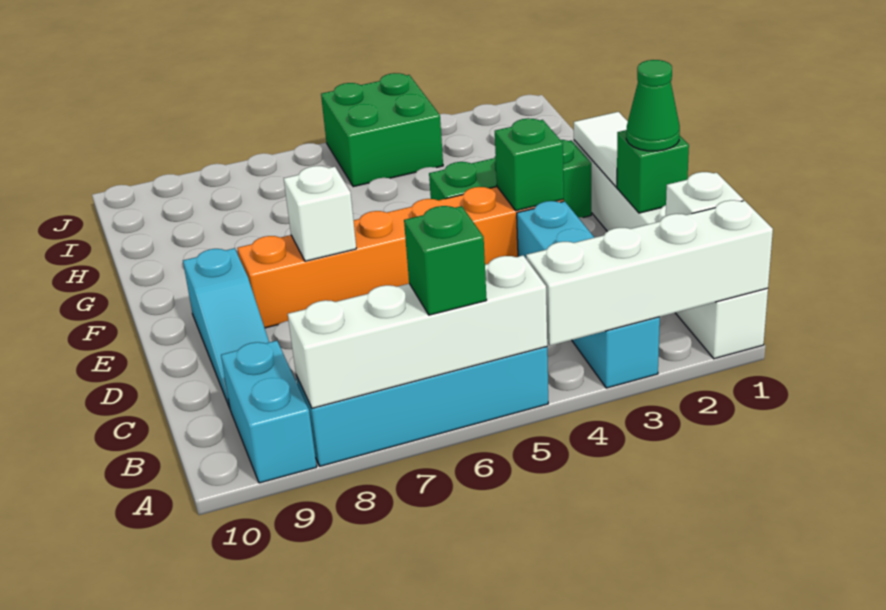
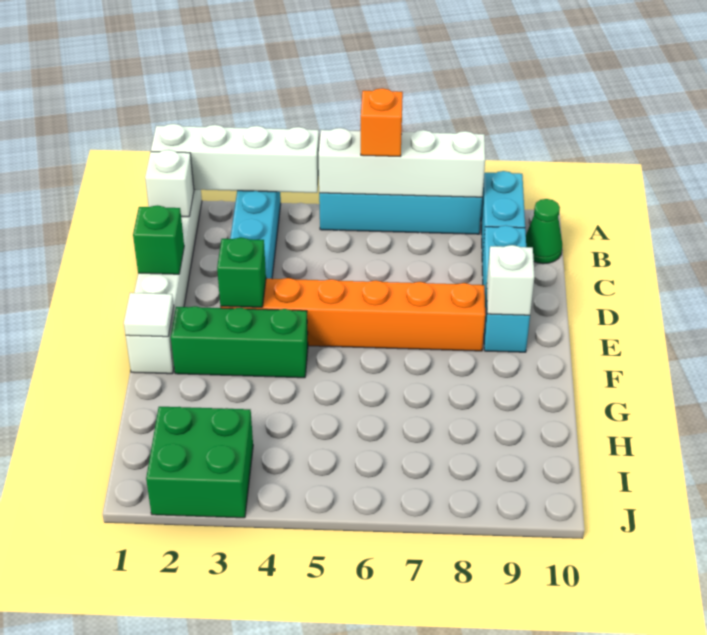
green 1x1 brick [404,206,487,315] -> orange 1x1 brick [361,88,403,156]
cyan 1x3 slope [183,248,269,408] -> cyan 1x3 brick [482,226,530,352]
green 1x1 cone [626,60,680,151] -> green 1x1 cone moved to [526,199,562,264]
white 1x2 tile [574,112,628,187] -> white 1x1 tile [124,293,174,337]
white 1x1 brick [284,166,356,261] -> white 1x1 brick moved to [487,245,534,315]
green 2x2 brick [321,73,443,187] -> green 2x2 brick moved to [146,407,253,518]

